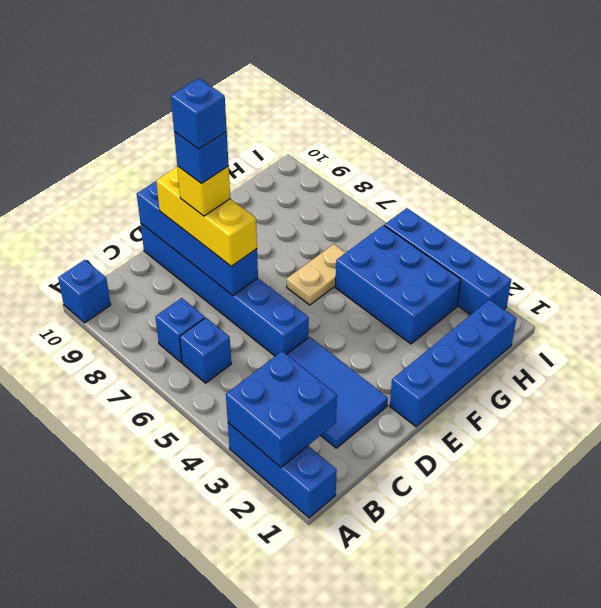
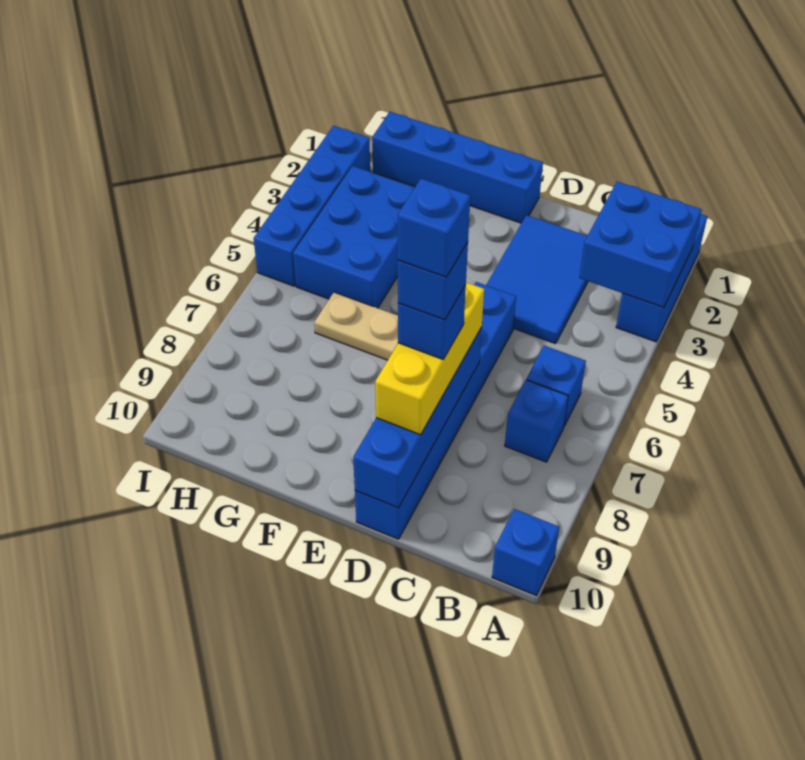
yellow 1x1 brick [177,166,230,216] -> blue 1x1 brick [398,285,466,359]

